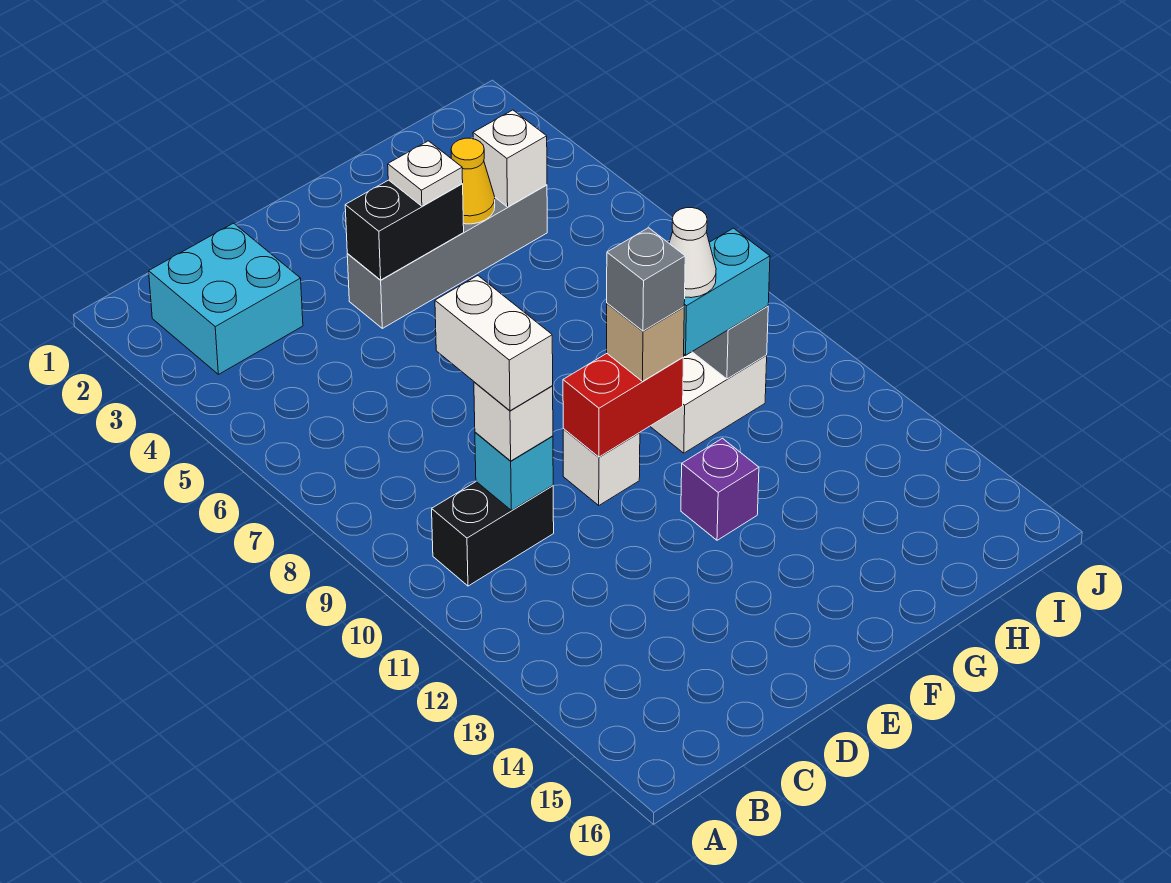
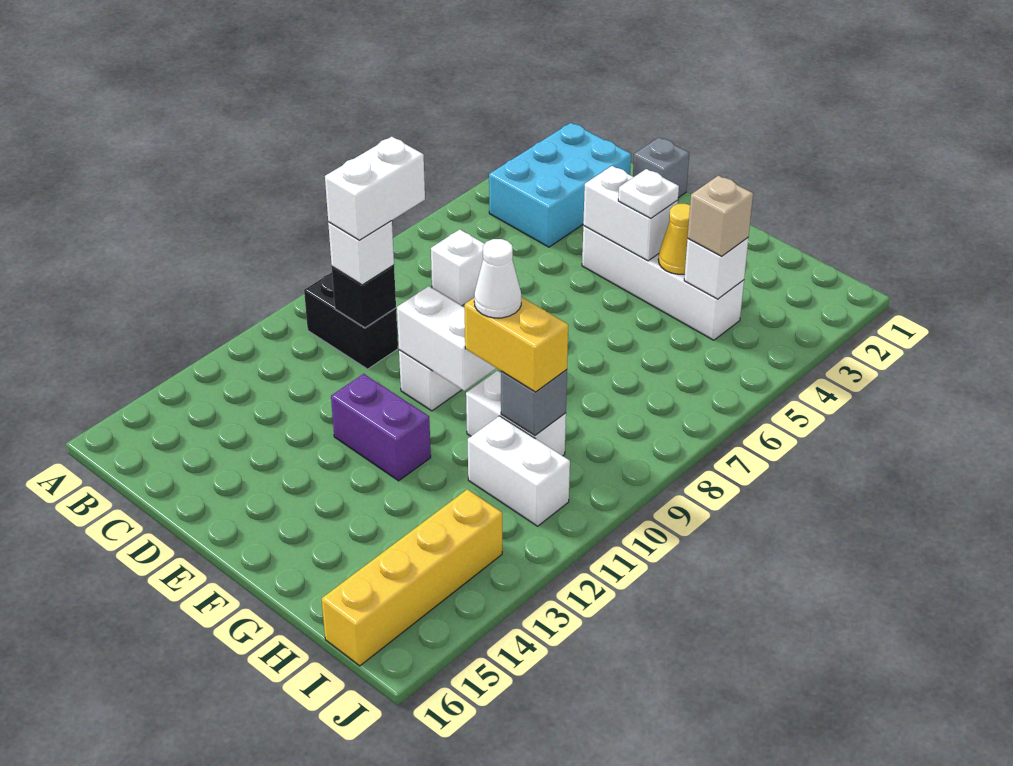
cyan 2x2 brick [149,223,303,374] -> cyan 2x3 brick [489,123,631,247]
none -> white 1x1 brick [431,229,484,306]
cyan 1x1 brick [475,432,553,510] -> black 1x1 brick [332,265,396,328]
grey 1x4 brick [347,185,547,328] -> white 1x4 brick [582,226,744,340]
black 1x2 brick [345,180,464,280] -> white 1x2 brick [583,166,678,261]
red 1x2 brick [563,354,683,457] -> white 1x2 brick [397,286,496,391]
tan 1x1 brick [607,303,684,381] -> tan 1x1 brick moved to [688,176,753,256]
grey 1x1 brick [607,228,685,331] -> grey 1x1 brick moved to [633,137,689,198]
purple 1x1 brick [681,438,759,540] -> purple 1x2 brick [331,374,431,481]
cyan 1x2 brick [684,228,770,355] -> yellow 1x2 brick [464,297,568,392]
none -> white 1x2 brick [468,416,570,526]
none -> yellow 1x4 brick [322,489,502,666]

